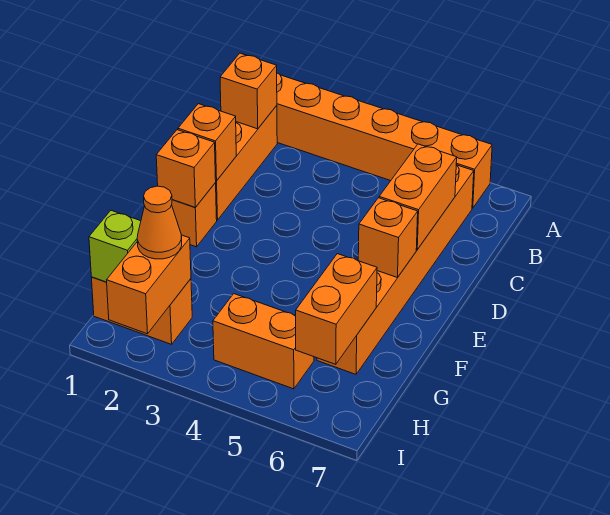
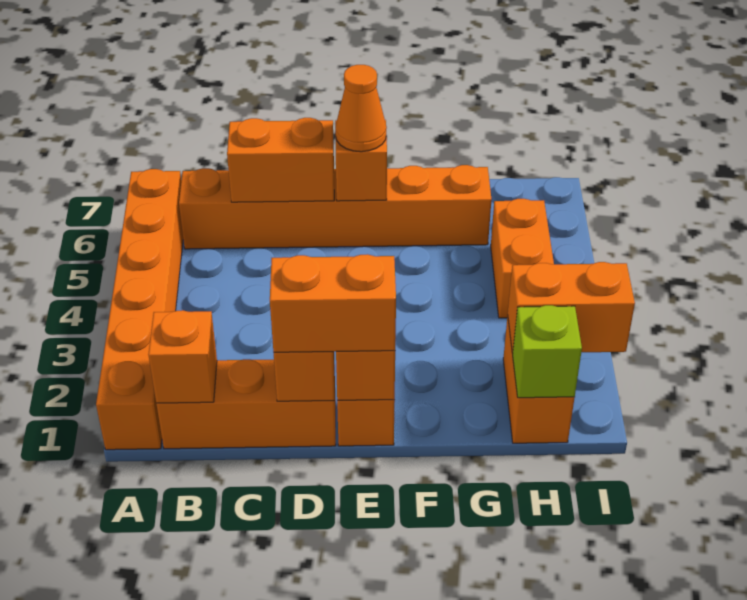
orange 1x2 brick [296,254,377,364] -> orange 1x2 brick moved to [270,254,396,352]
orange 1x1 cone [137,186,182,259] -> orange 1x1 cone moved to [335,65,387,152]

